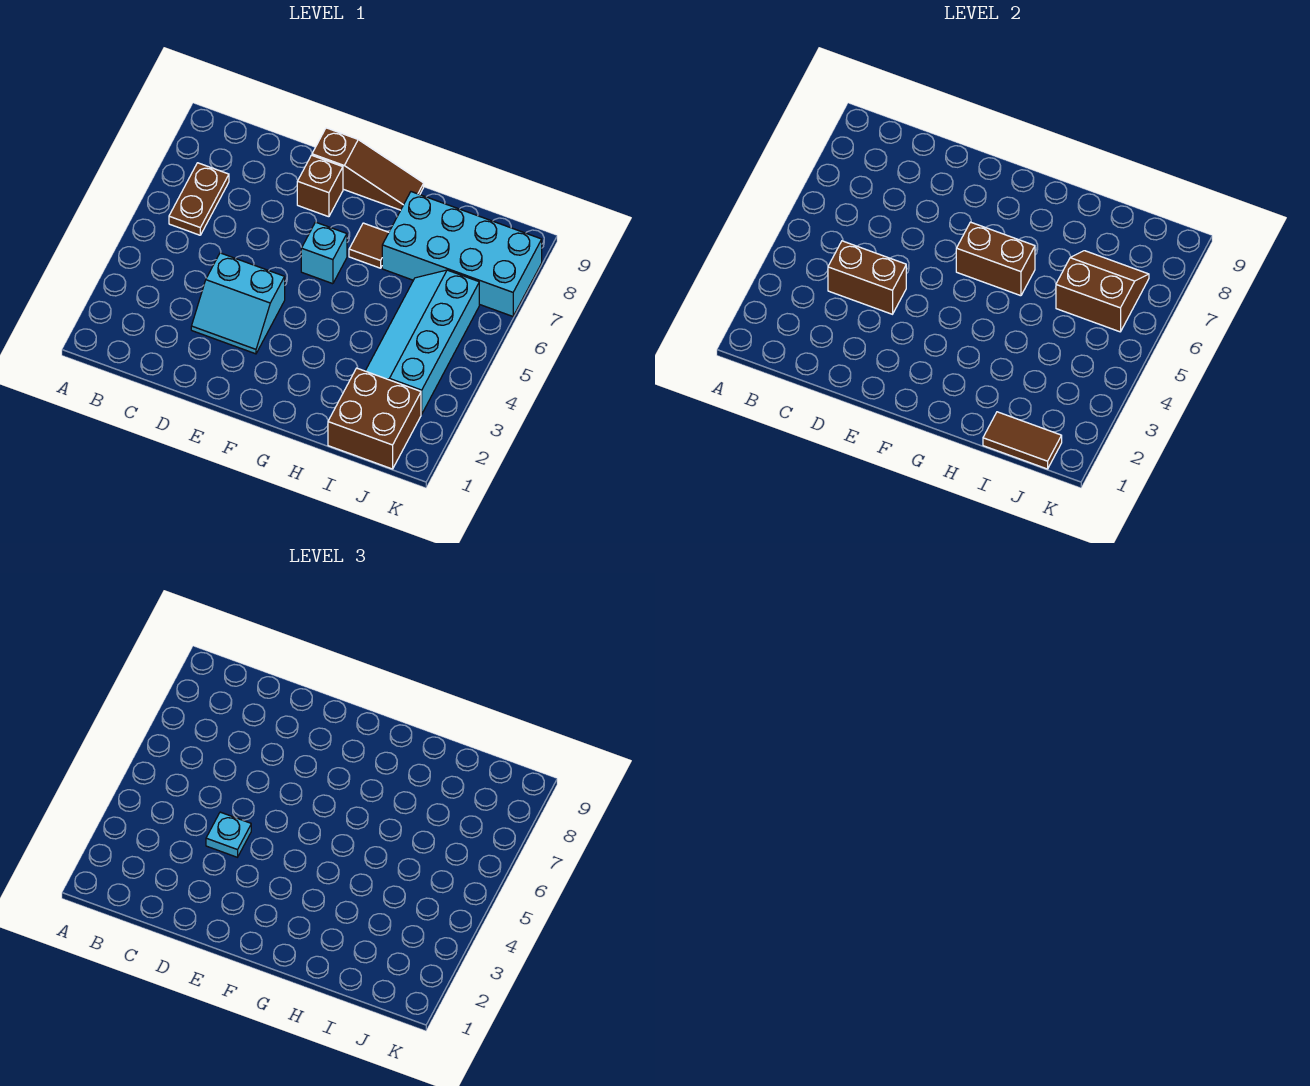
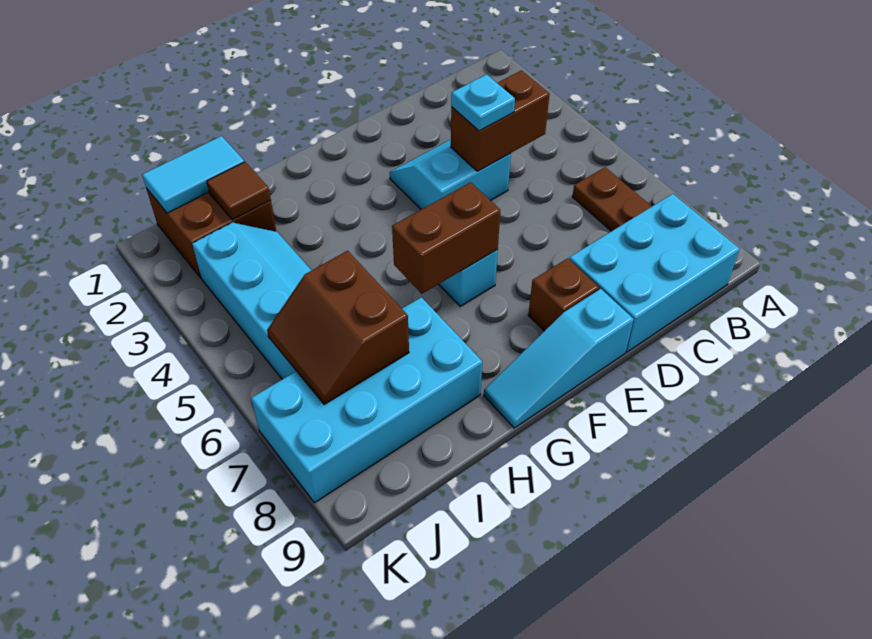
none -> cyan 2x3 brick [569,194,740,352]
brown 1x3 slope [312,128,424,210] -> cyan 1x3 slope [484,289,634,428]
brown 1x1 tile [349,223,389,268] -> brown 1x1 tile moved to [207,162,271,220]
brown 1x2 tile [983,412,1062,469] -> cyan 1x2 tile [142,136,244,213]
brown 2x2 slope [1056,251,1149,332] -> brown 2x2 slope turned to [267,251,409,405]

